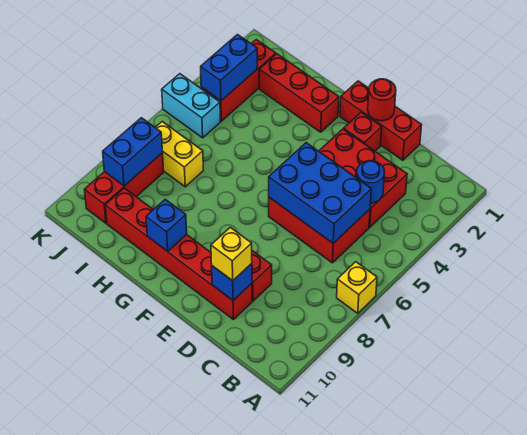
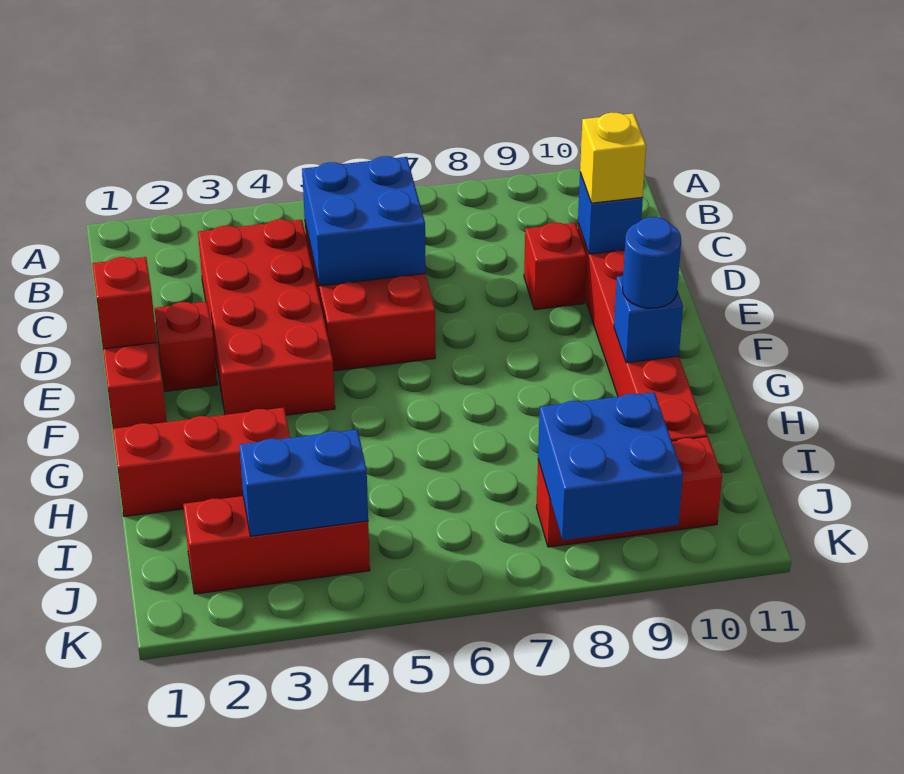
yellow 1x1 brick [337,262,377,313] -> none
red 2x3 brick [319,129,407,227] -> red 2x4 brick [198,219,335,415]
blue 1x1 round brick [356,161,385,203] -> blue 1x1 round brick moved to [622,217,681,308]
blue 2x3 brick [269,143,371,243] -> blue 2x2 brick [302,156,426,286]
red 1x1 round brick [368,79,396,121] -> red 1x1 brick [92,257,157,349]
red 1x3 brick [259,54,339,132] -> red 1x3 brick turned to [113,408,290,517]
yellow 1x2 brick [155,122,203,187] -> none
cyan 1x2 brick [162,74,220,138] -> none
blue 1x2 brick [103,118,162,186] -> blue 2x2 brick [538,392,683,540]

